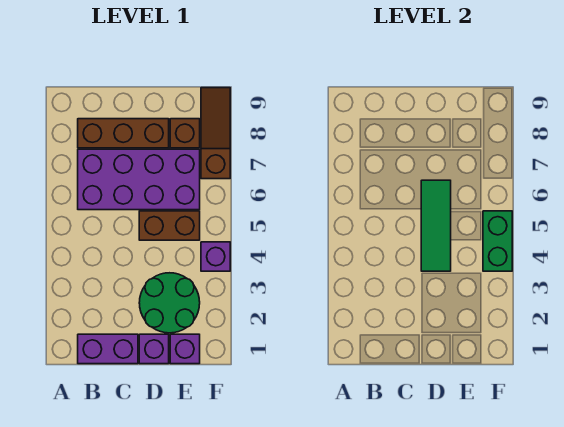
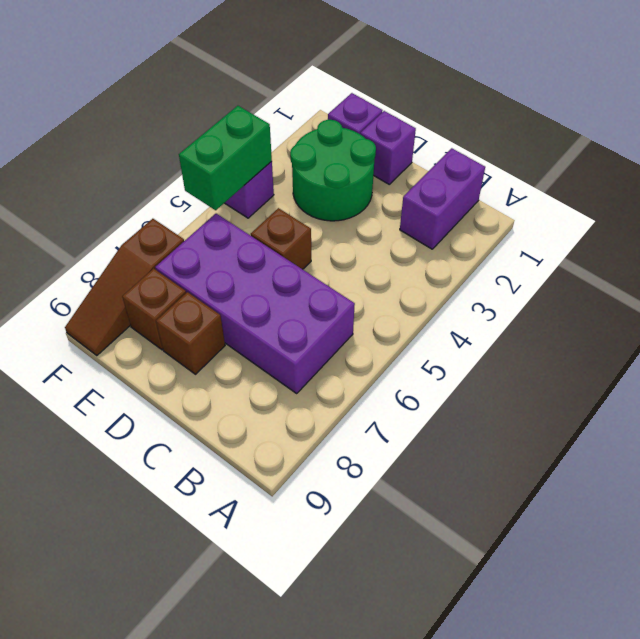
purple 1x2 brick [78,334,138,364] -> purple 1x2 brick turned to [400,148,485,249]
brown 1x3 brick [78,119,169,148] -> brown 1x1 brick [156,292,225,374]
green 1x3 tile [421,180,451,271] -> none
brown 1x2 brick [139,211,200,240] -> brown 1x1 brick [251,208,311,269]

